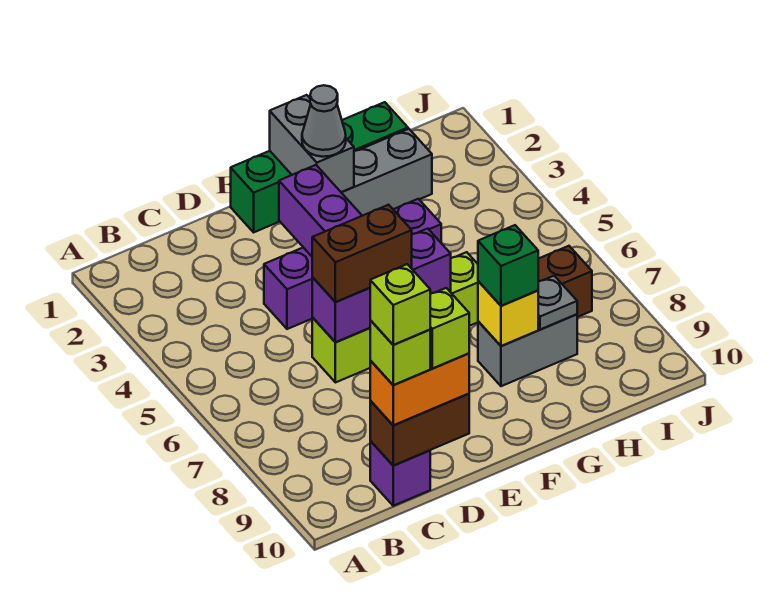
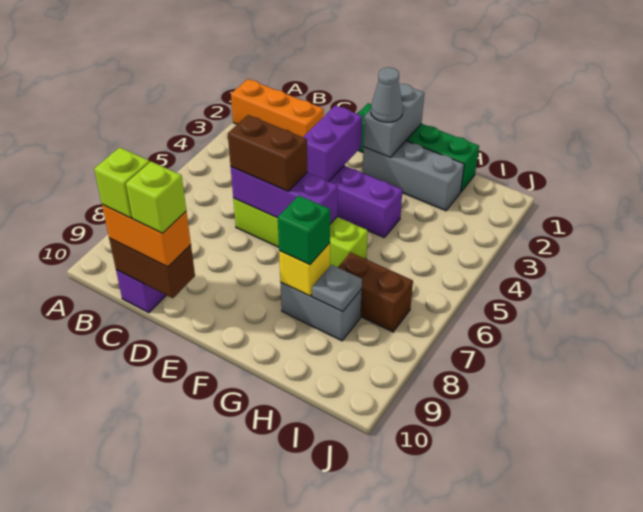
none -> orange 1x3 brick [231,79,324,137]
lime 1x1 brick [370,264,430,345] -> none

